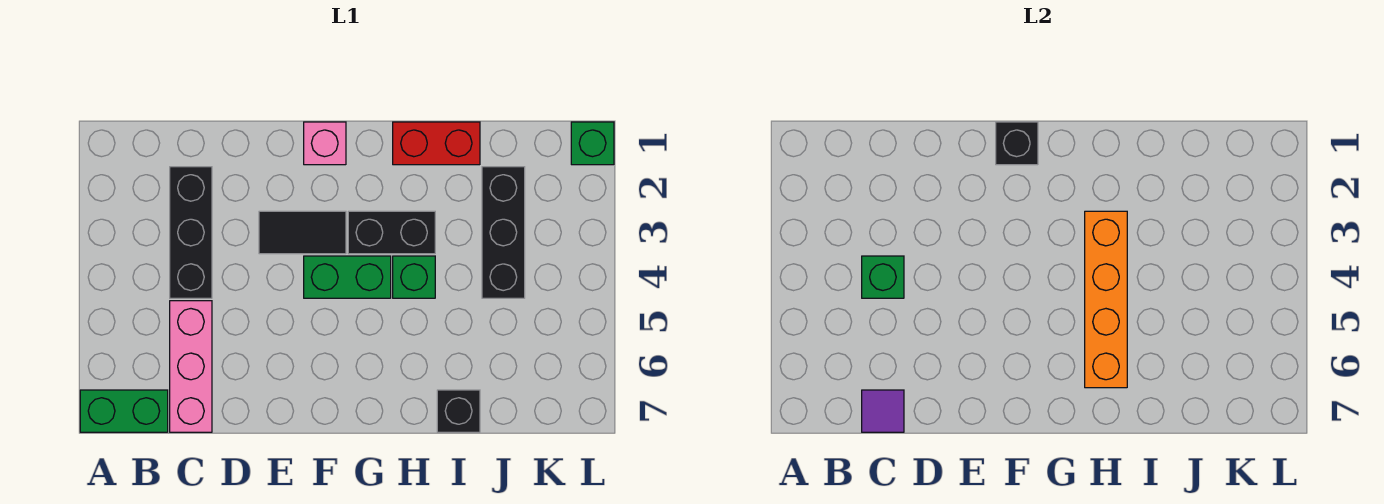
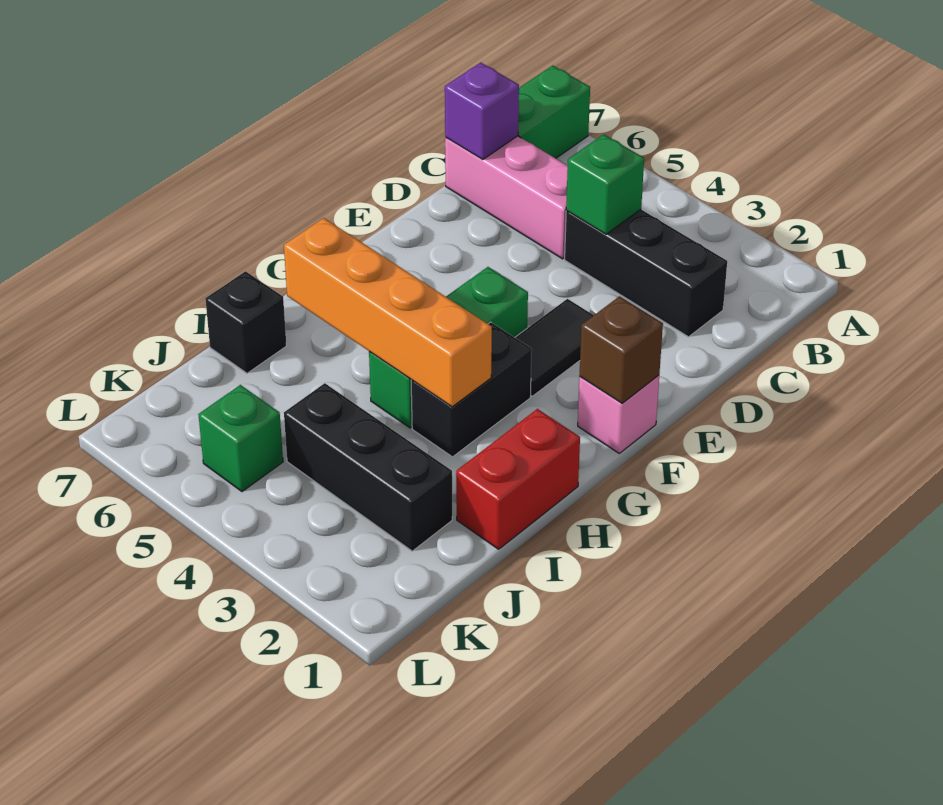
purple 1x1 tile [862,390,904,432] -> purple 1x1 brick [445,63,519,160]
black 1x1 brick [996,122,1038,165] -> brown 1x1 brick [579,296,663,403]
green 1x1 brick [571,122,614,165] -> green 1x1 brick moved to [198,385,283,492]

